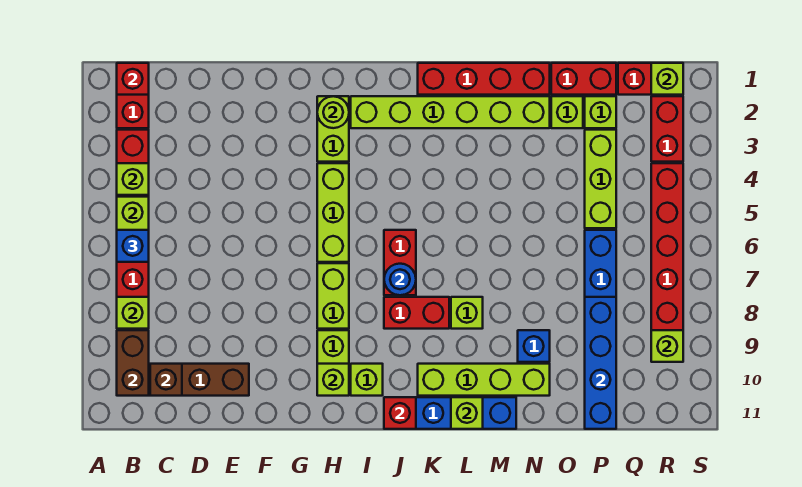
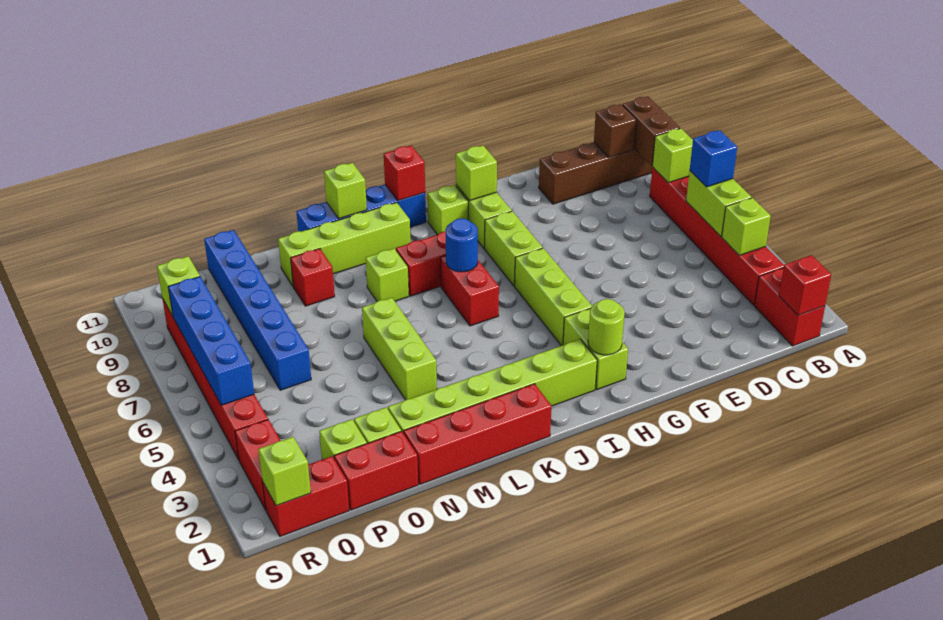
blue 1x1 brick [518,330,550,362] -> red 1x1 brick [291,249,335,306]
lime 1x3 brick [585,130,616,228] -> lime 1x3 brick moved to [362,298,437,400]
blue 1x4 brick [585,297,616,429] -> blue 1x4 brick moved to [168,277,254,405]

